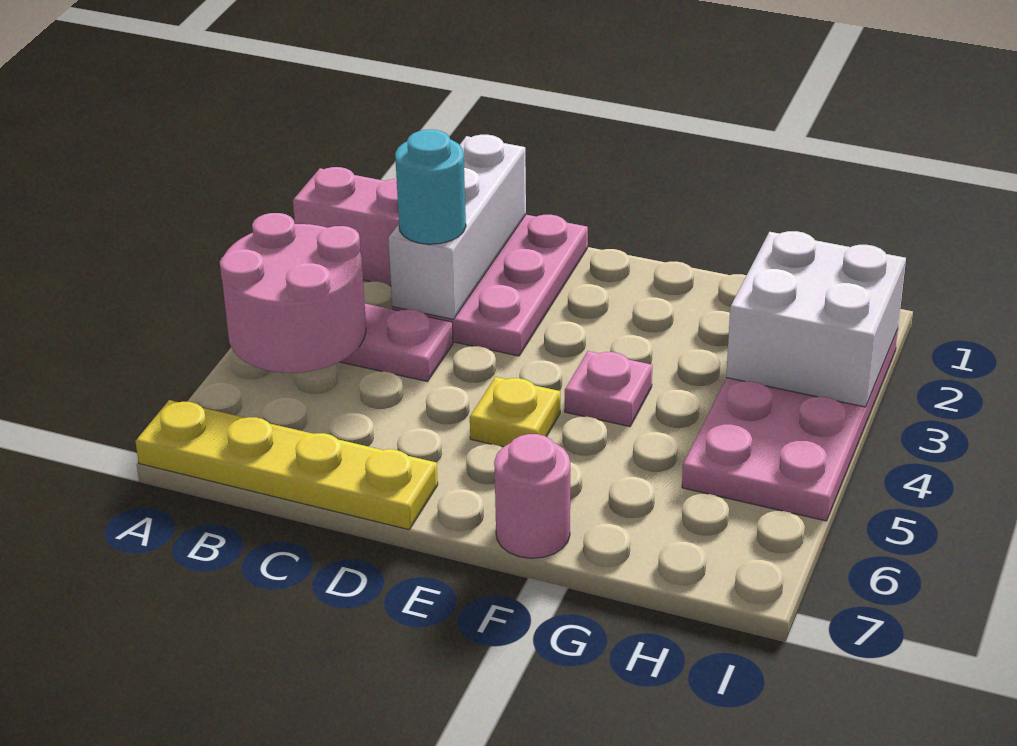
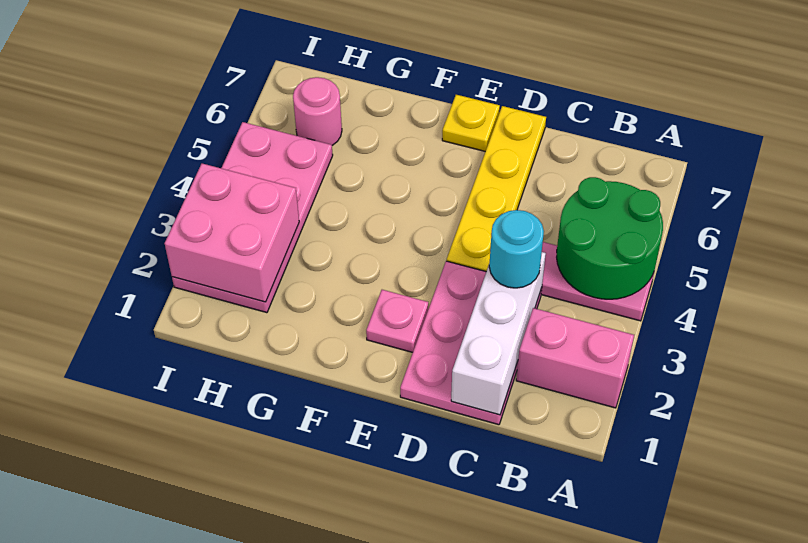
pink 2x2 round brick [220,213,366,373] -> green 2x2 round brick [557,177,663,299]
yellow 1x4 plate [135,400,438,530] -> yellow 1x4 plate turned to [447,106,546,271]
yellow 1x1 plate [470,377,560,447] -> yellow 1x1 plate moved to [442,95,500,151]
pink 1x1 plate [565,351,652,427] -> pink 1x1 plate moved to [366,290,428,352]
pink 1x1 round brick [494,434,570,558] -> pink 1x1 round brick moved to [293,77,342,145]
white 2x2 brick [726,231,906,407] -> pink 2x2 brick [165,164,299,302]

